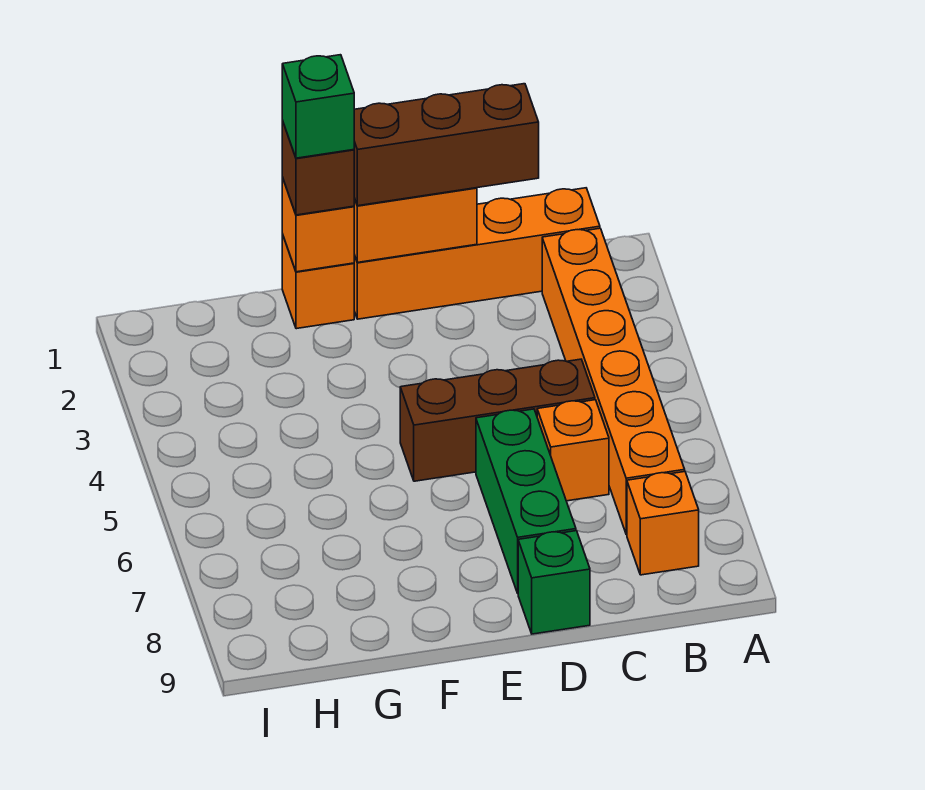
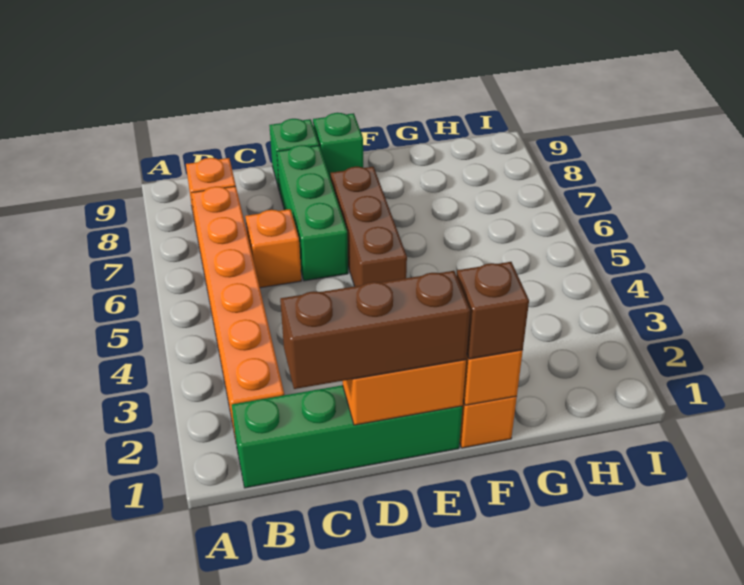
orange 1x4 brick [354,188,600,319] -> green 1x4 brick [231,385,462,488]
brown 1x3 brick [400,359,595,481] -> brown 1x3 brick turned to [331,167,407,286]
green 1x1 brick [282,55,354,158] -> green 1x1 brick moved to [313,113,363,179]

